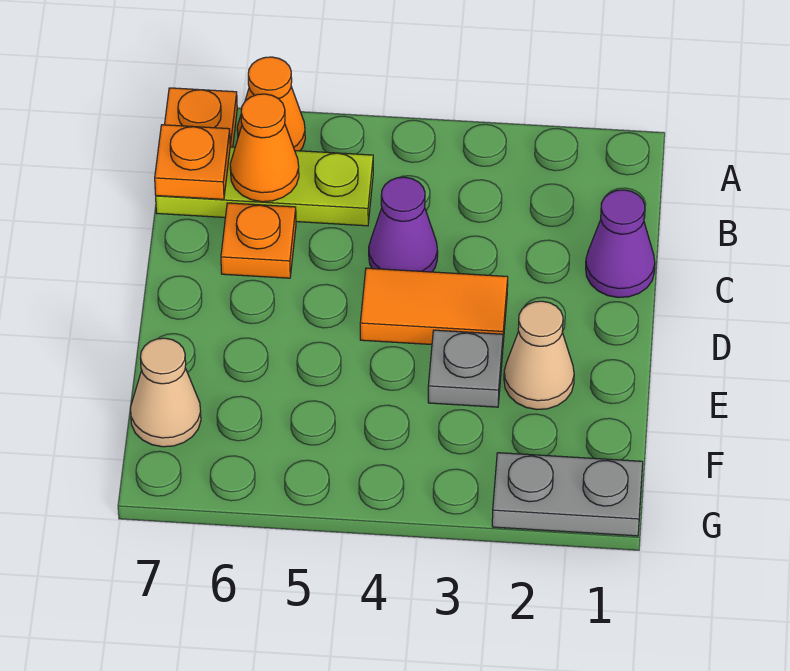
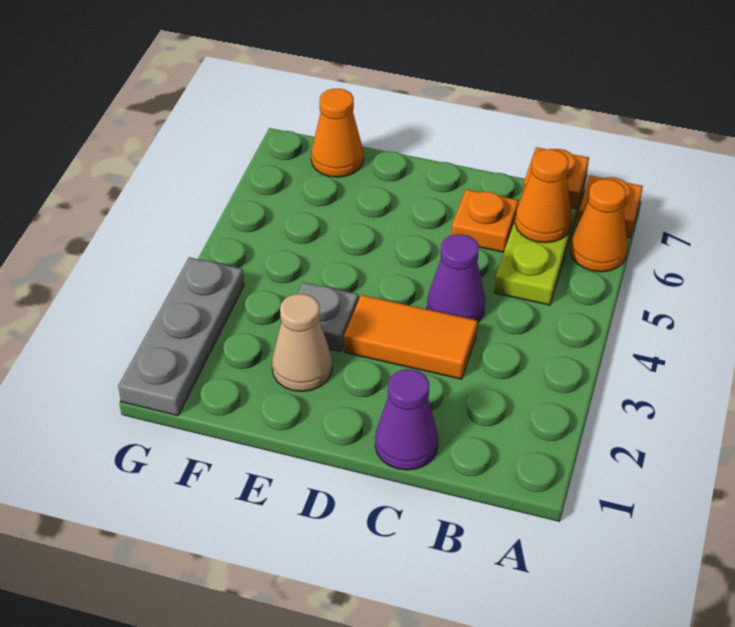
orange 1x2 tile [360,268,508,345] -> orange 1x2 tile turned to [344,295,478,379]
tan 1x1 cone [130,338,201,447] -> orange 1x1 cone [311,89,364,177]
grey 1x2 plate [492,453,643,536] -> grey 1x3 plate [118,257,244,416]

